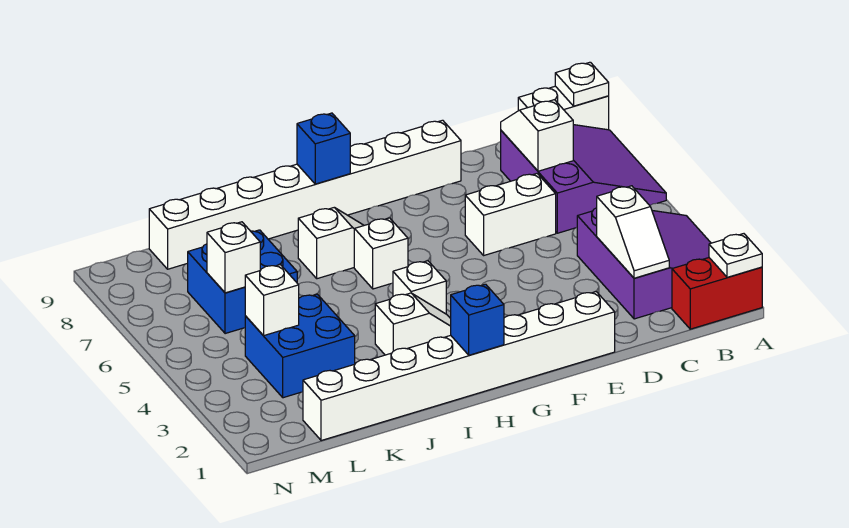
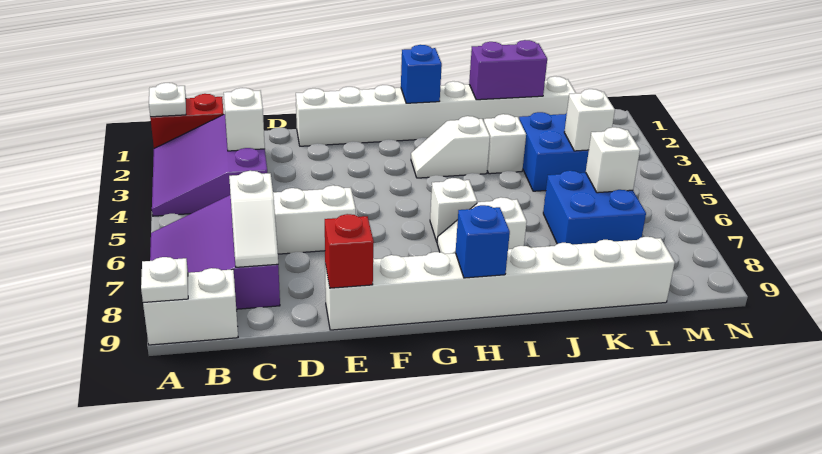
none -> red 1x1 brick [325,214,374,288]
white 1x1 brick [393,261,446,314] -> white 1x1 brick moved to [484,114,526,174]
none -> purple 1x2 brick [469,40,547,100]

